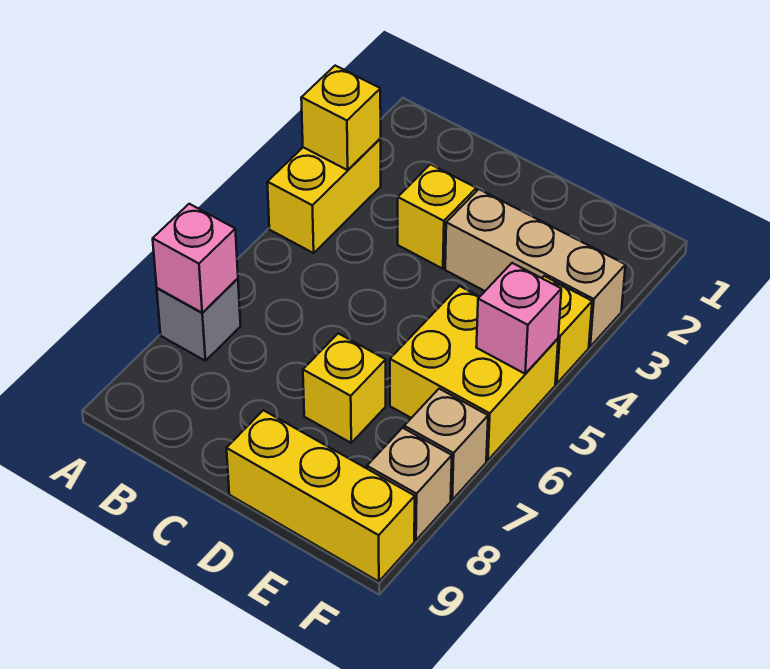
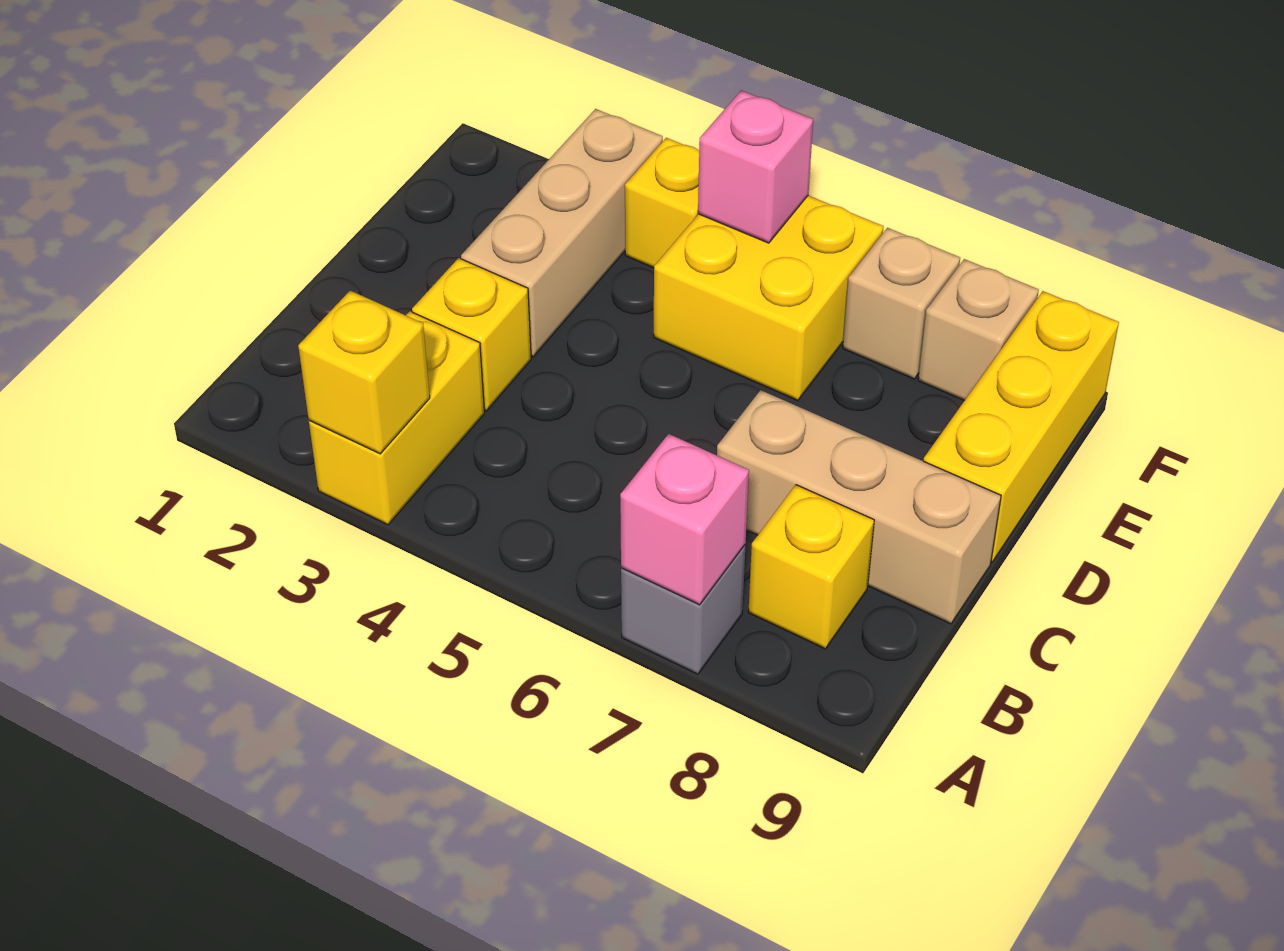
yellow 1x2 brick [267,139,381,253] -> yellow 1x2 brick turned to [309,311,484,525]
none -> tan 1x3 brick [717,390,1001,624]
yellow 1x1 brick [303,333,386,443] -> yellow 1x1 brick moved to [748,485,874,649]

